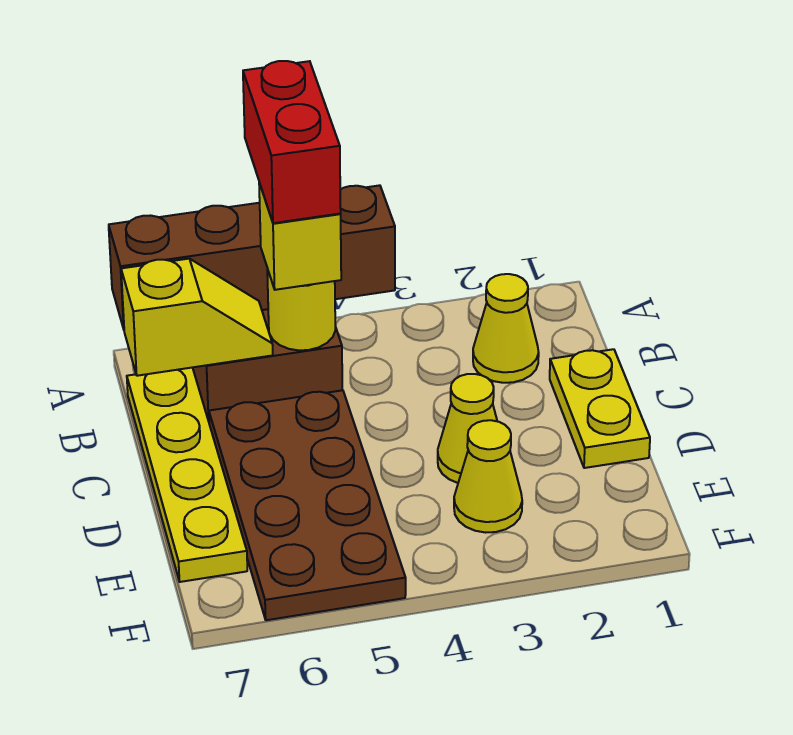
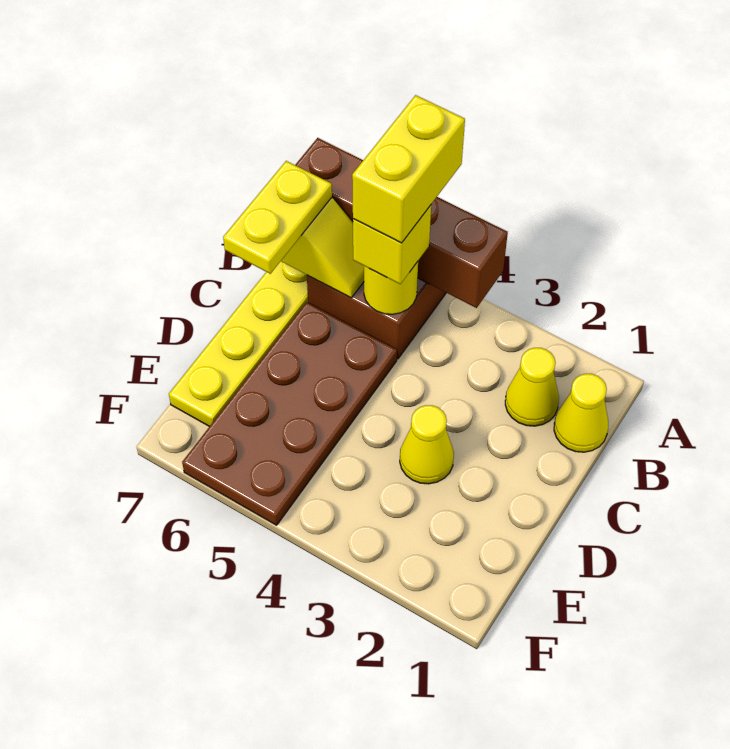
red 1x2 brick [243,61,341,223] -> yellow 1x2 brick [352,95,465,243]
yellow 1x2 plate [550,349,650,468] -> yellow 1x2 plate moved to [223,161,332,274]
yellow 1x1 cone [454,420,522,533] -> yellow 1x1 cone moved to [554,374,608,452]

